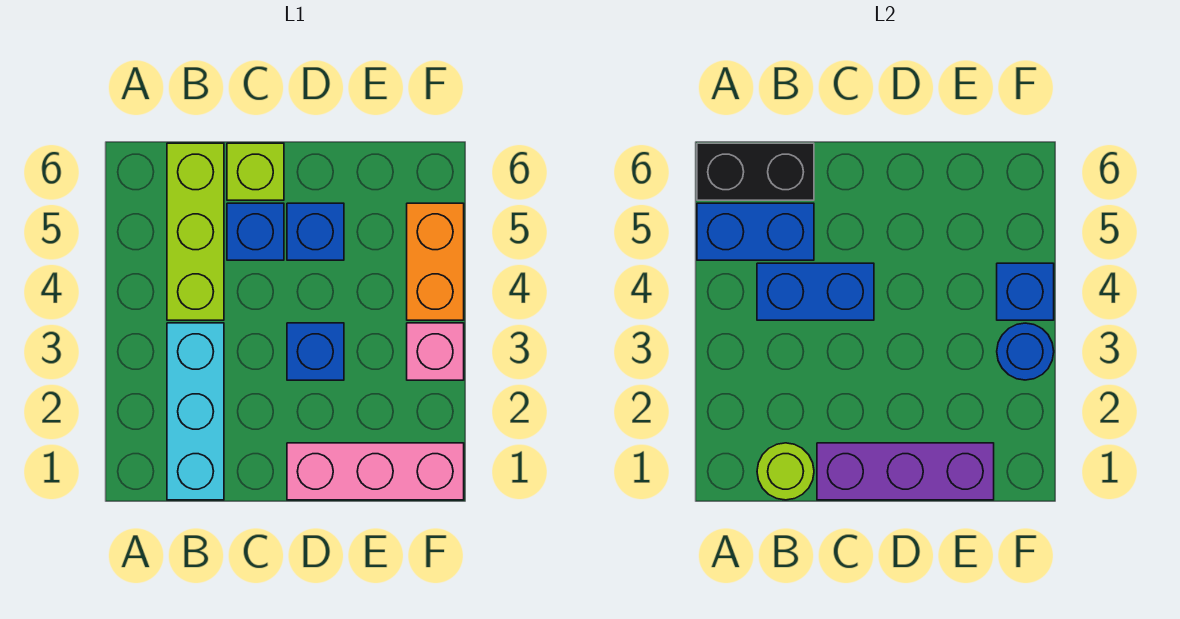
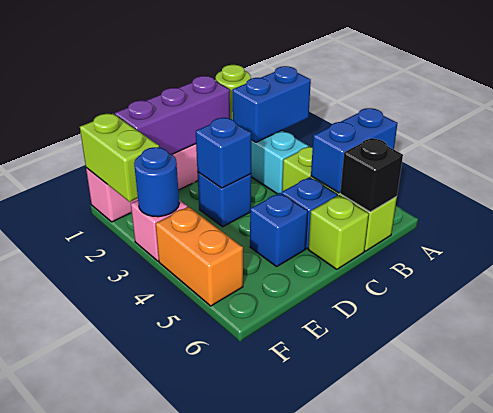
black 1x2 brick [697,143,814,200] -> black 1x1 brick [340,138,403,212]
blue 1x2 brick [757,263,874,320] -> blue 1x2 brick moved to [232,66,311,142]
none -> lime 1x2 brick [80,114,159,202]
blue 1x1 brick [997,263,1054,320] -> blue 1x1 brick moved to [196,118,251,188]

